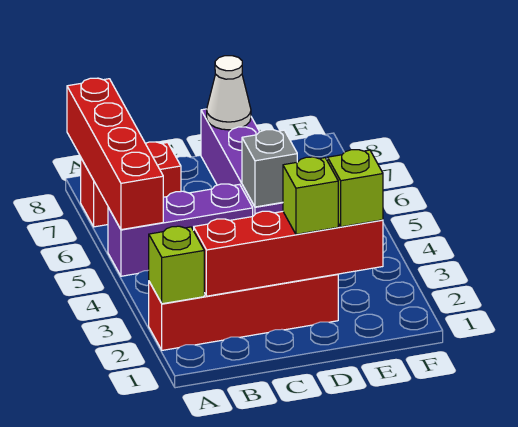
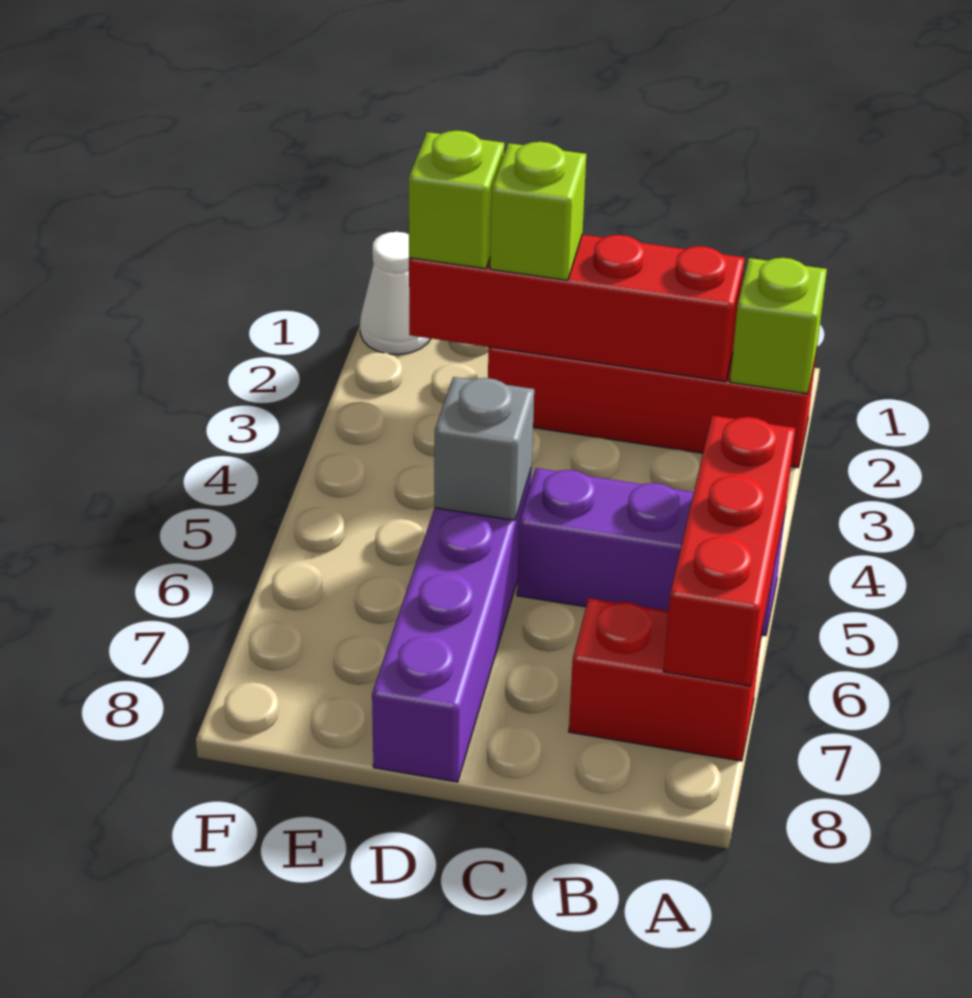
red 1x4 brick [67,78,163,230] -> red 1x3 brick [663,416,795,686]
white 1x1 cone [207,56,251,130] -> white 1x1 cone moved to [360,232,431,355]

